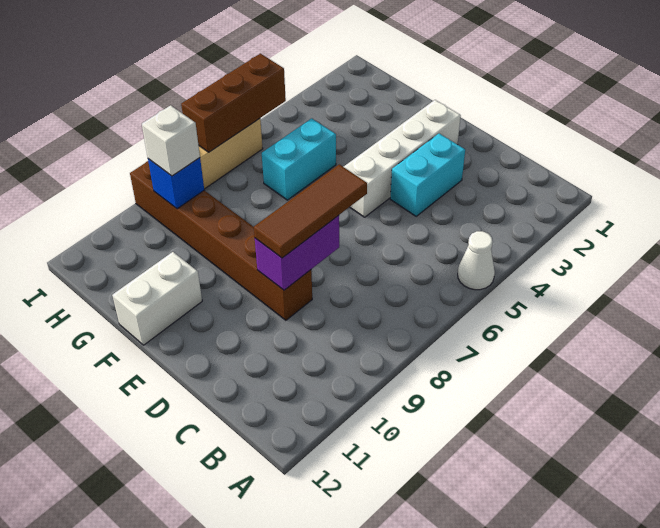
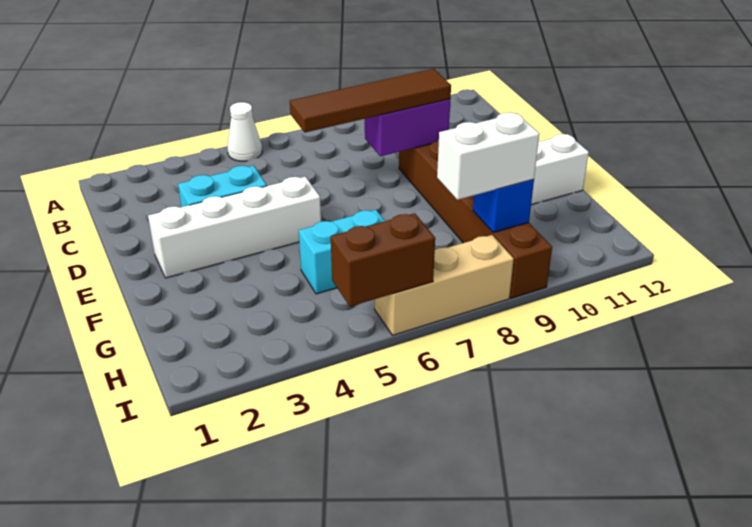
brown 1x3 tile [254,164,367,258] -> brown 1x4 tile [290,69,451,133]
white 1x1 brick [142,105,200,176] -> white 1x2 brick [437,112,539,200]
brown 1x3 brick [181,54,286,152] -> brown 1x2 brick [331,213,435,306]

